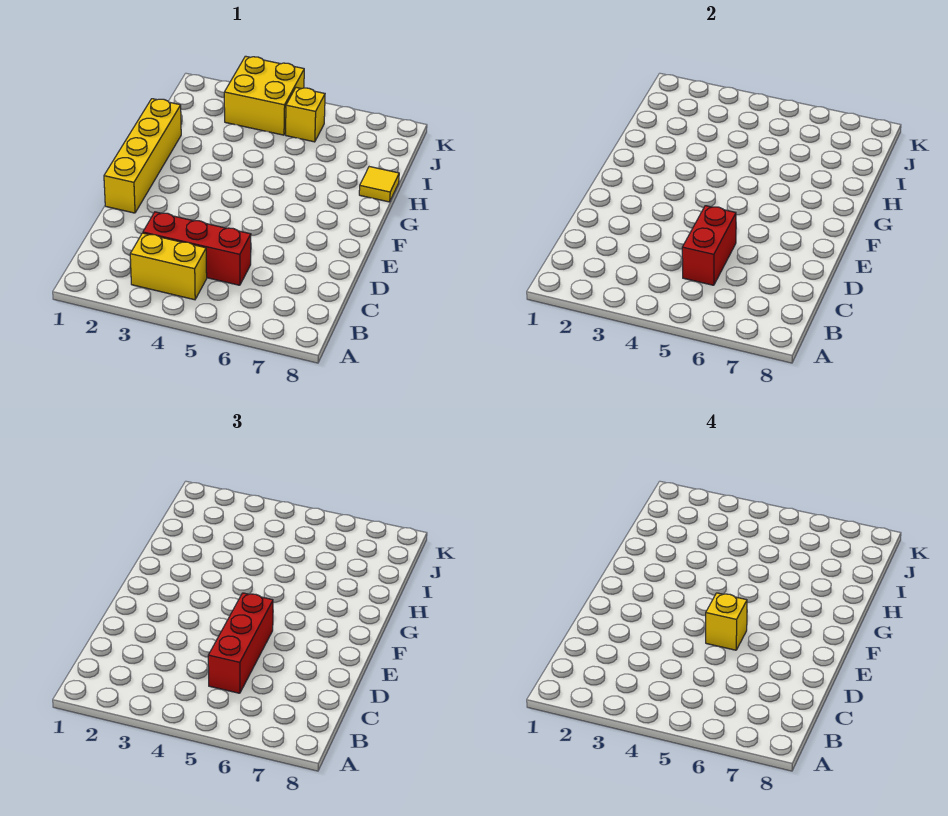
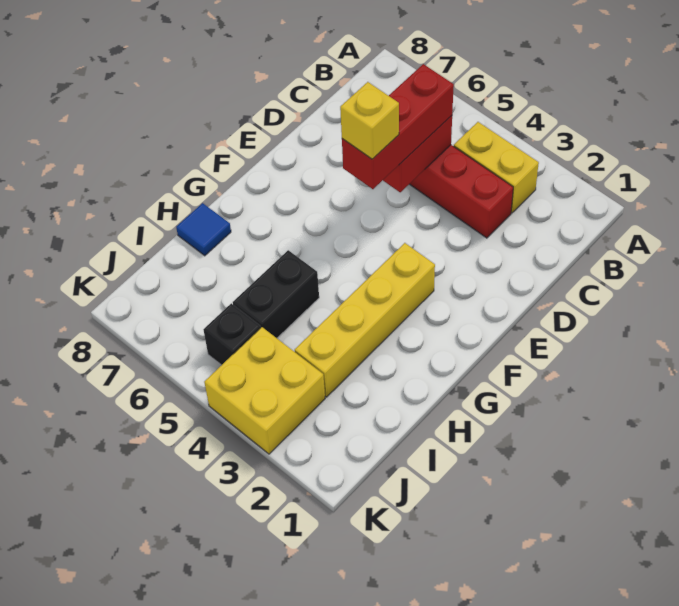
yellow 1x4 brick [104,99,181,213] -> yellow 1x4 brick moved to [295,243,435,397]
none -> black 1x2 brick [233,250,319,338]
yellow 1x1 tile [359,167,399,202] -> blue 1x1 tile [176,203,231,256]
yellow 1x1 brick [286,87,325,142] -> black 1x1 brick [204,303,261,365]

